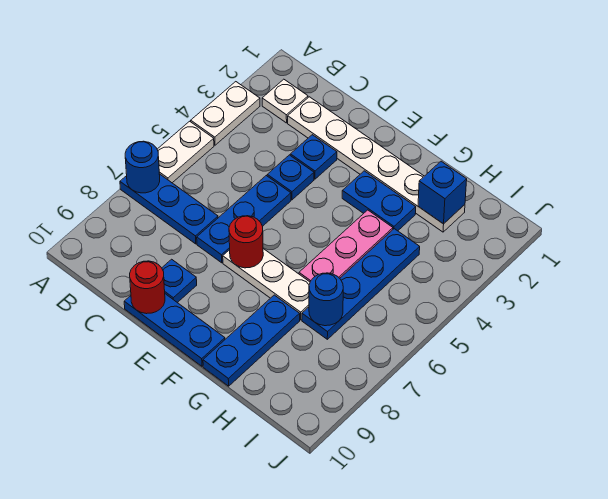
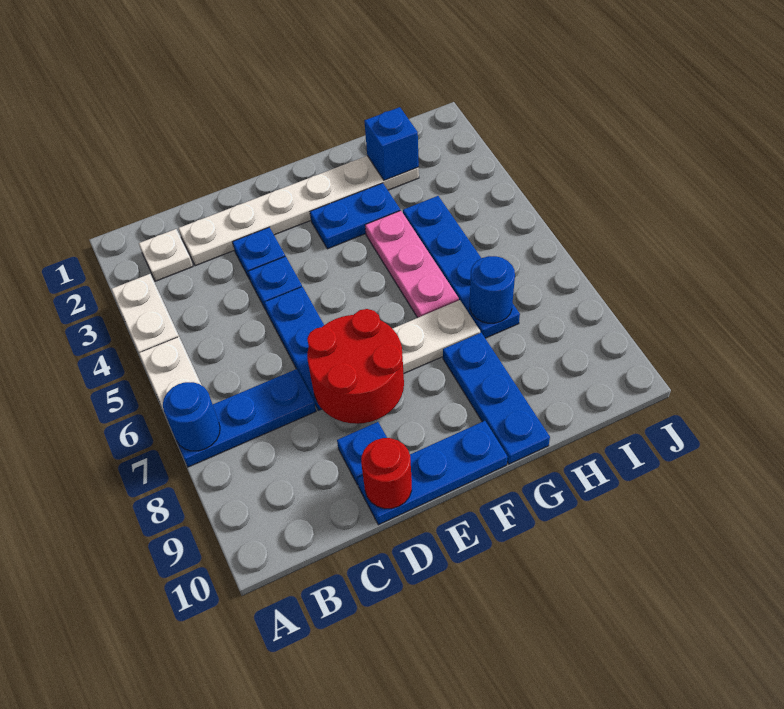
red 1x1 round brick [229,216,263,268] -> red 2x2 round brick [307,309,404,424]

